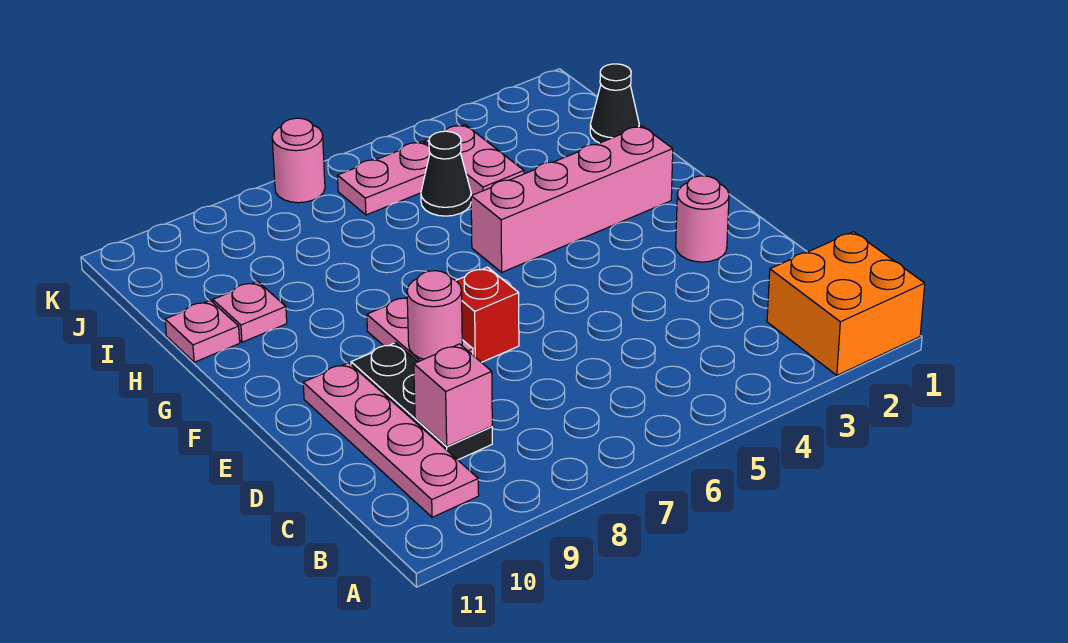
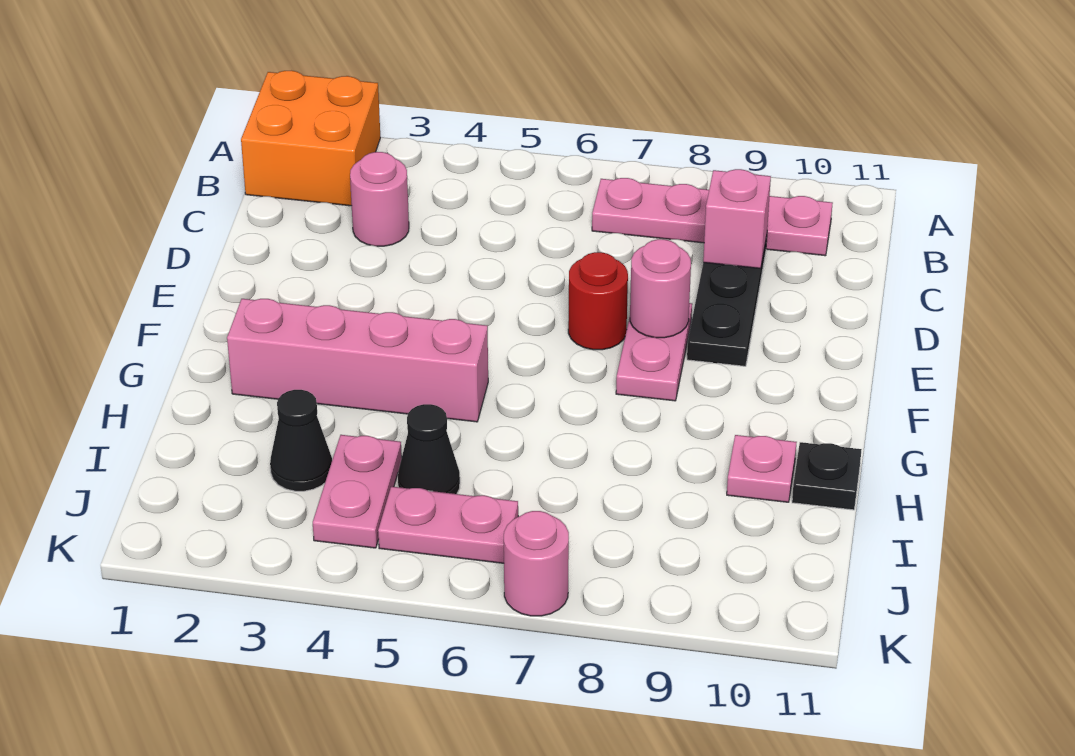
pink 1x4 plate [303,363,479,517] -> pink 1x4 plate turned to [592,178,833,256]
pink 1x1 round brick [676,176,729,262] -> pink 1x1 round brick moved to [350,152,409,246]
red 1x1 brick [456,267,519,362] -> red 1x1 round brick [568,252,628,350]
pink 1x1 plate [165,301,240,362] -> black 1x1 plate [792,442,862,510]
black 1x1 cone [590,64,639,143] -> black 1x1 cone moved to [270,390,332,491]

